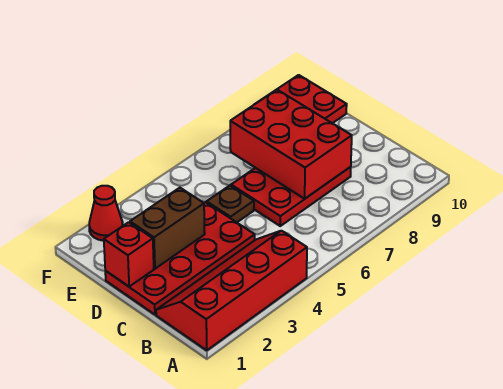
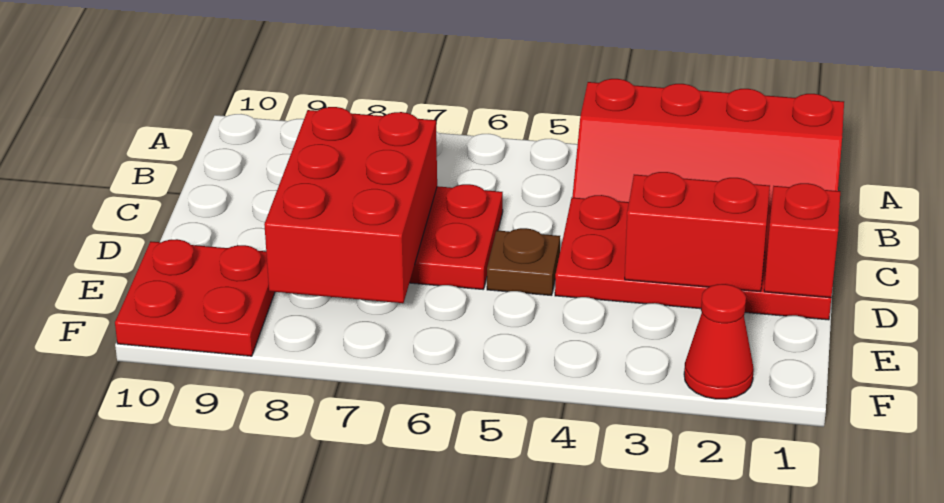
brown 1x2 brick [130,188,205,269] -> red 1x2 brick [625,172,770,292]

